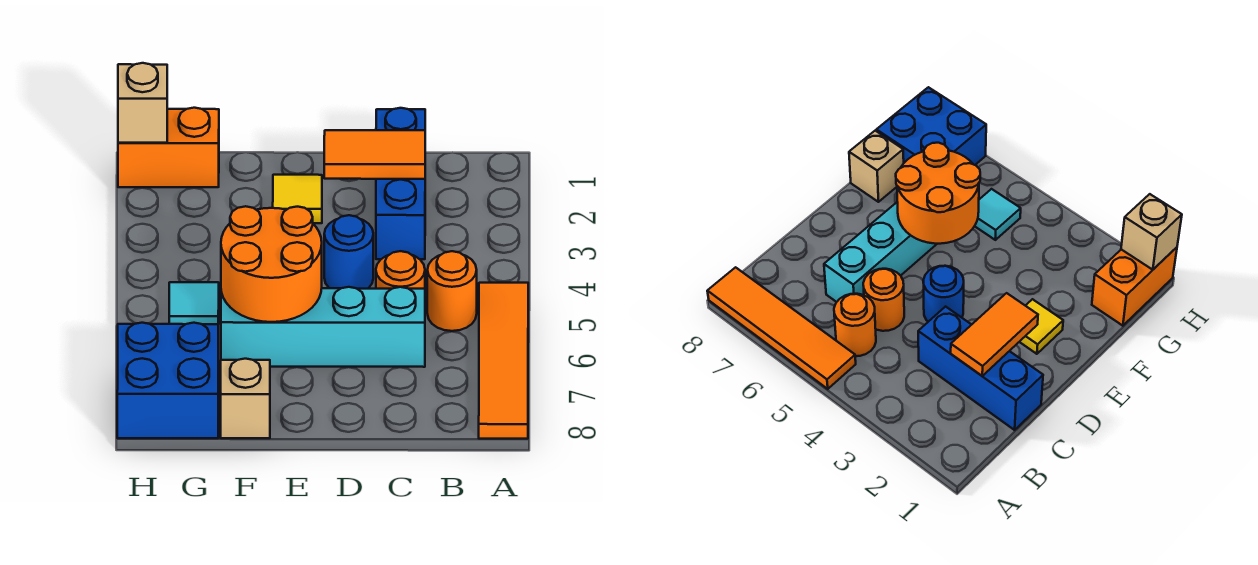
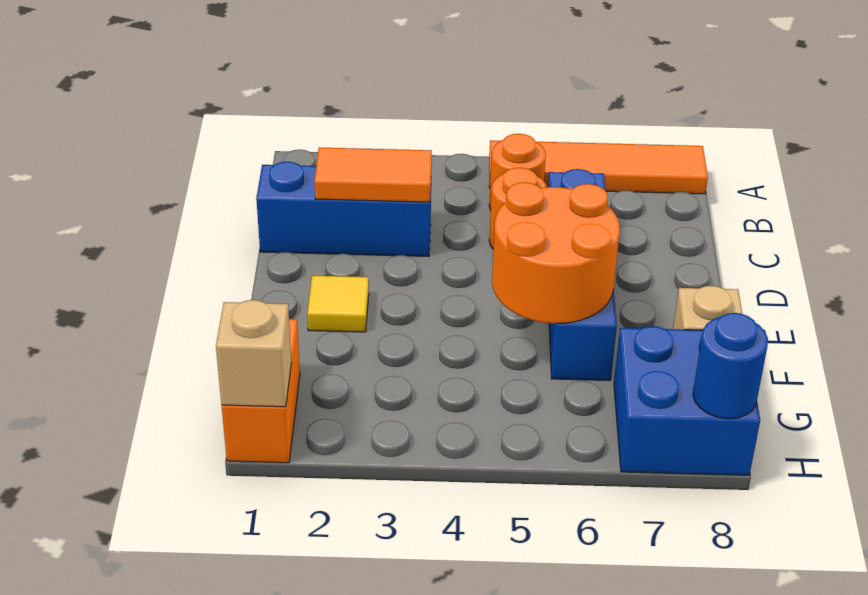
orange 1x2 tile [324,130,425,179] -> orange 1x2 tile turned to [314,148,432,202]
cyan 1x4 brick [221,287,425,367] -> blue 1x4 brick [548,169,617,381]
blue 1x1 round brick [324,215,373,289] -> blue 1x1 round brick moved to [693,313,768,419]
cyan 1x1 tile [169,282,219,324] -> none

